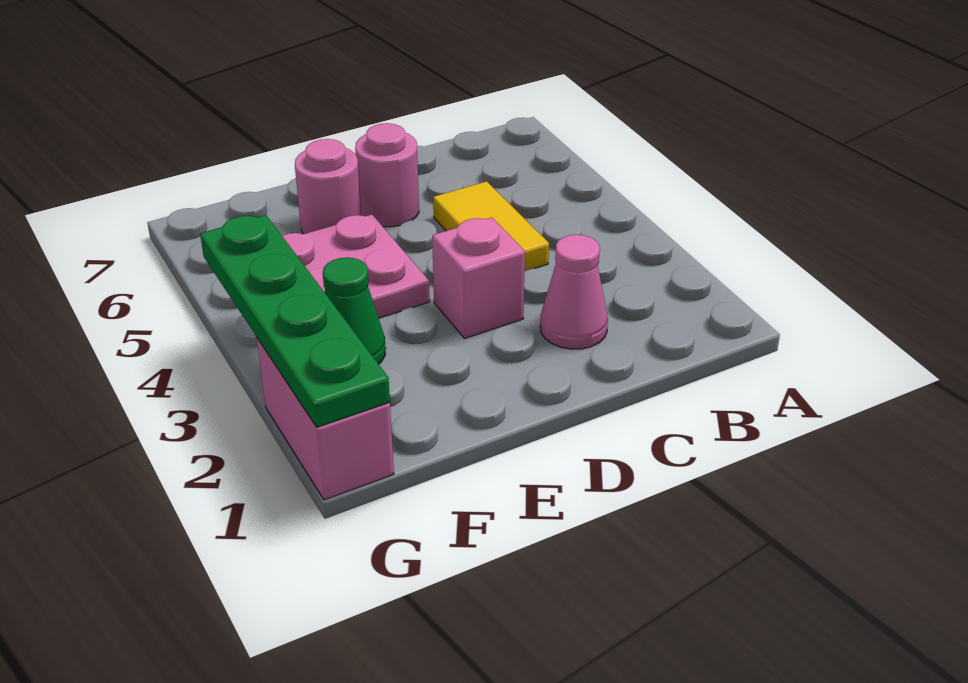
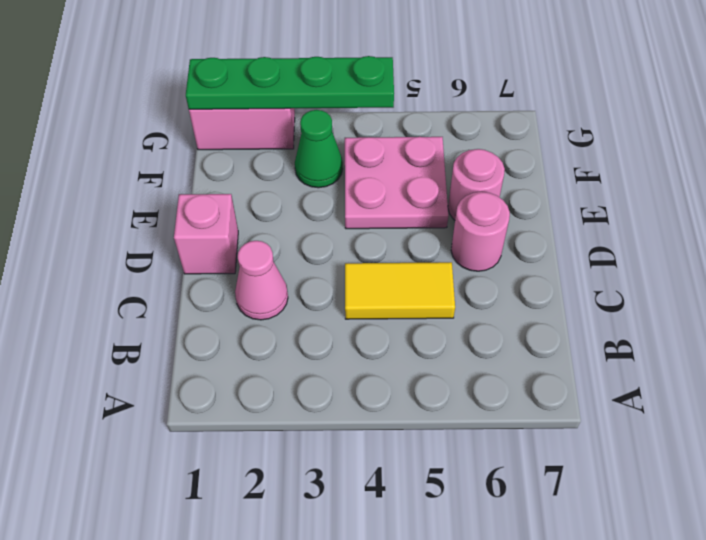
pink 1x1 brick [432,217,525,339] -> pink 1x1 brick moved to [174,194,238,274]

